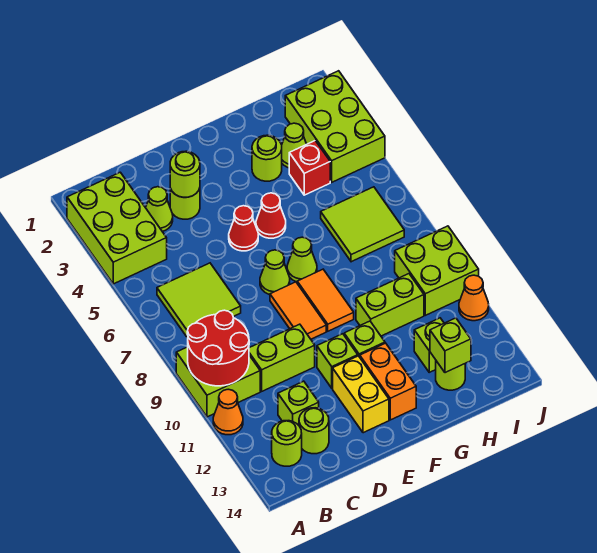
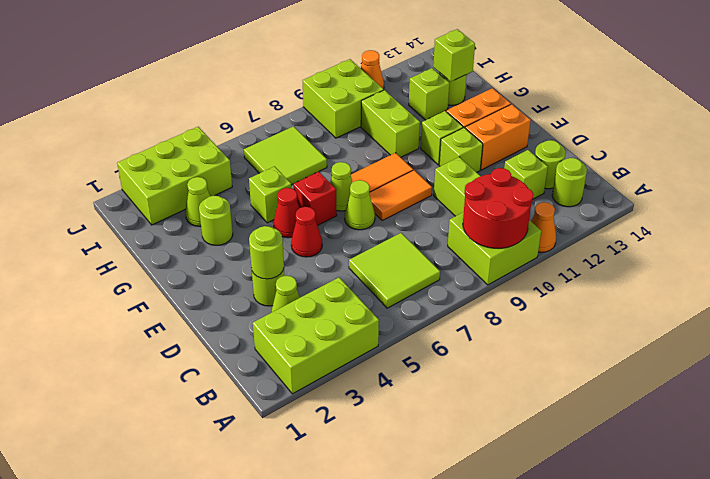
yellow 1x2 brick [333,356,389,433] -> orange 1x2 brick [465,104,531,170]
none -> lime 1x1 brick [249,166,291,223]
red 1x1 brick [289,141,330,195] -> red 1x1 brick moved to [293,172,337,226]

